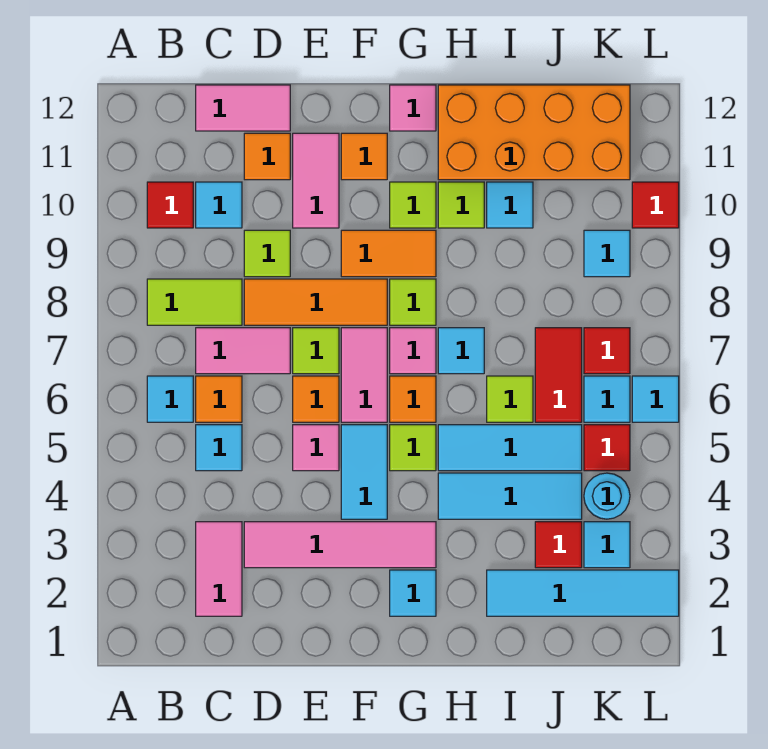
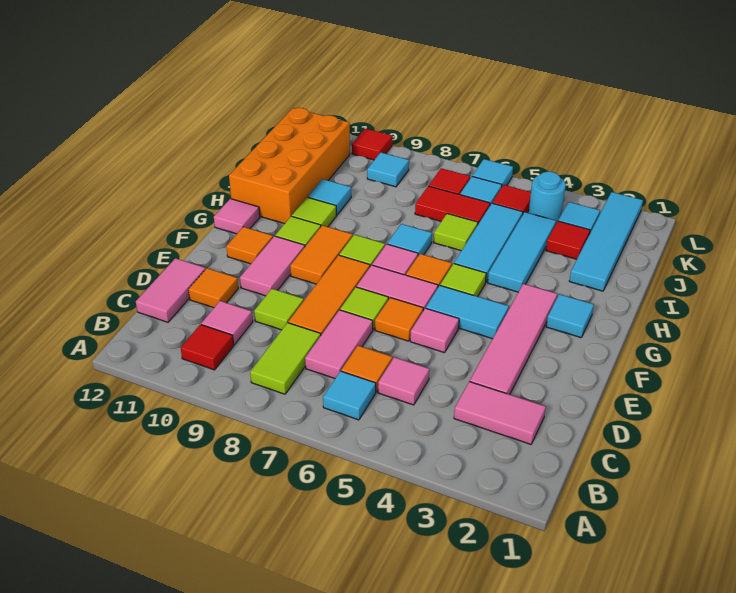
cyan 1x1 tile [196,425,242,471] -> pink 1x1 tile [378,357,429,405]
cyan 1x1 tile [196,182,242,228] -> pink 1x1 tile [201,301,253,345]
pink 1x2 tile [293,133,339,228] -> pink 1x2 tile turned to [240,236,305,296]

